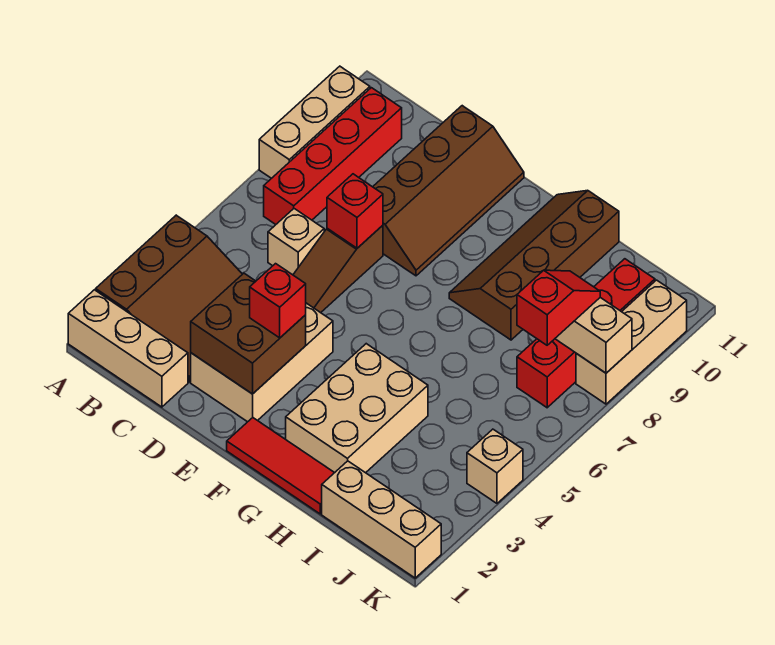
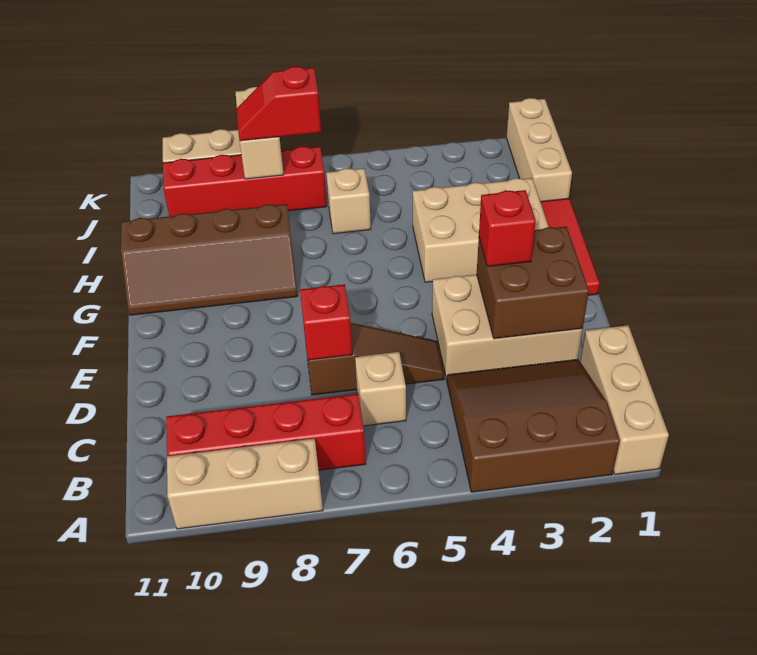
brown 2x4 slope [373,106,524,276] -> none
tan 1x1 brick [467,429,523,503] -> tan 1x1 brick moved to [326,168,371,234]

